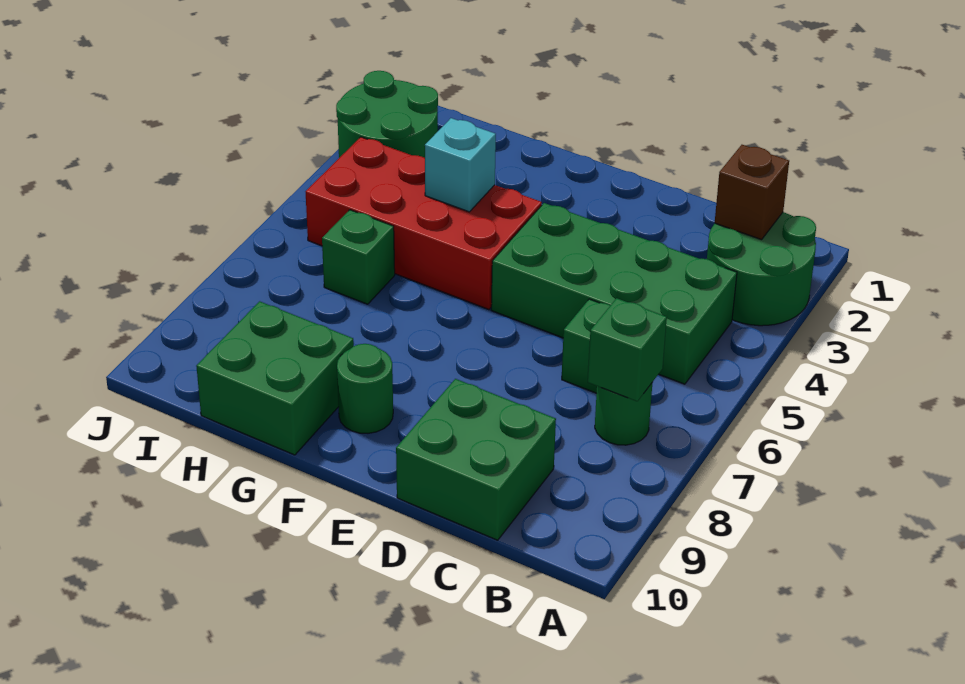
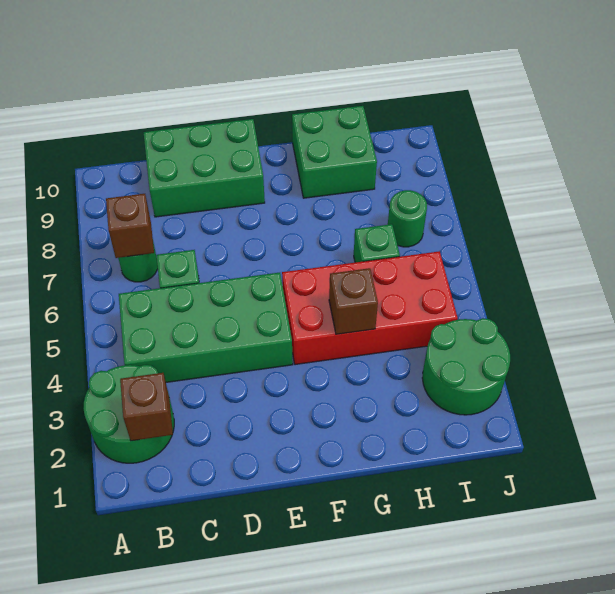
green 1x1 brick [588,298,667,401] -> brown 1x1 brick [106,194,154,258]
green 2x2 brick [396,379,556,540] -> green 2x3 brick [143,119,265,217]
green 1x1 round brick [337,344,393,433] -> green 1x1 round brick moved to [388,190,427,247]
cyan 1x1 brick [425,118,496,212] -> brown 1x1 brick [329,268,378,334]

